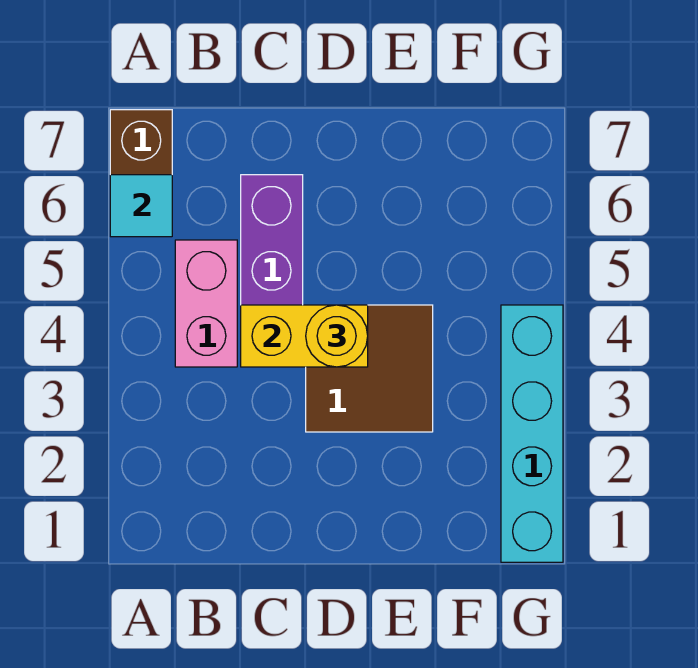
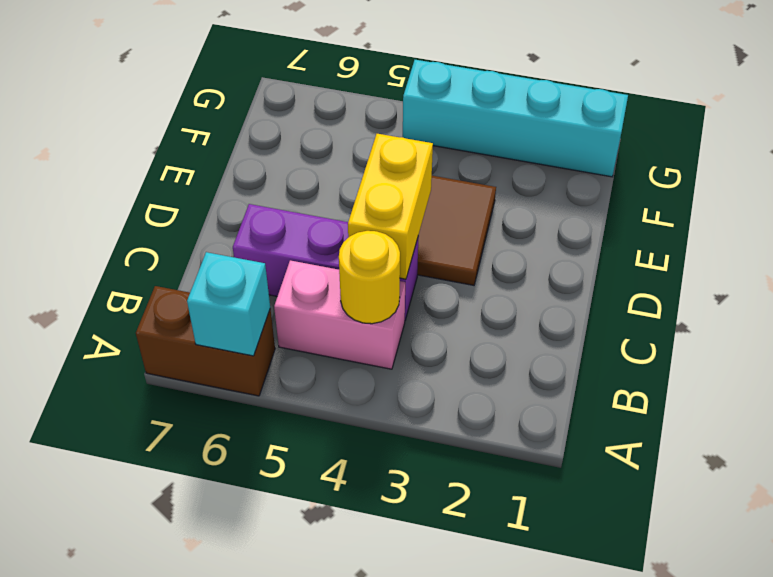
cyan 1x1 tile [110,175,172,237] -> cyan 1x1 brick [187,252,270,356]
yellow 1x1 round brick [306,305,368,367] -> yellow 1x1 round brick moved to [339,231,400,324]

